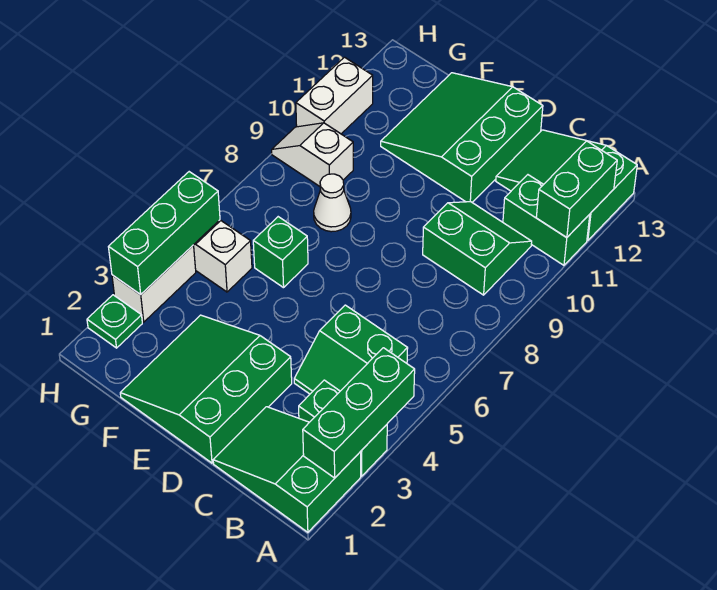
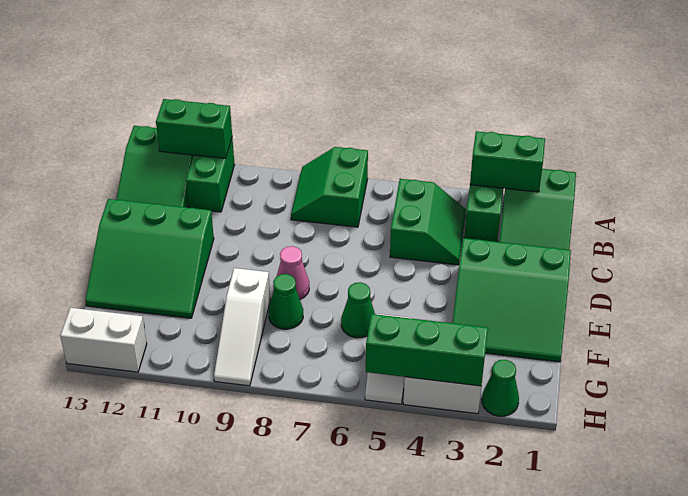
green 1x3 brick [303,348,415,478] -> green 1x2 brick [470,131,545,192]
green 2x2 slope [423,202,532,295] -> green 2x2 slope moved to [291,147,368,227]
none -> pink 1x1 cone [277,246,309,299]
green 1x1 brick [253,217,308,288] -> green 1x1 cone [341,282,375,338]
white 1x1 cone [314,174,351,232] -> green 1x1 cone [268,274,303,329]
white 1x2 slope [272,123,353,186] -> white 1x3 slope [214,268,270,386]
green 1x1 plate [87,295,142,348] -> green 1x1 cone [482,360,519,416]
white 1x2 brick [296,57,373,134] -> white 1x2 brick moved to [60,308,147,372]

